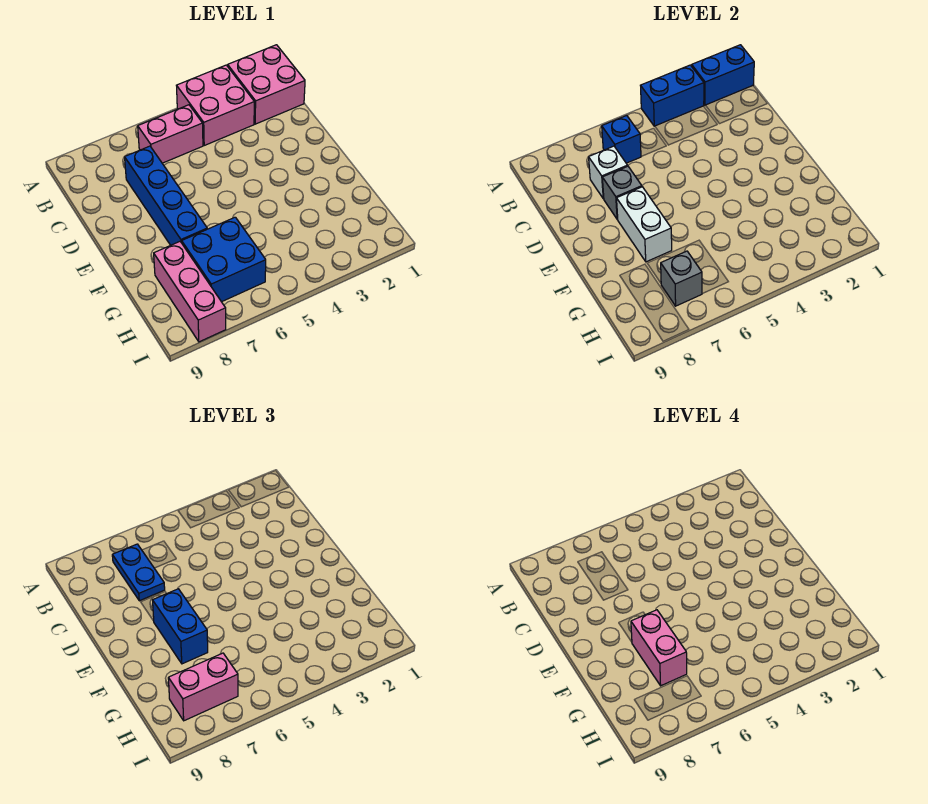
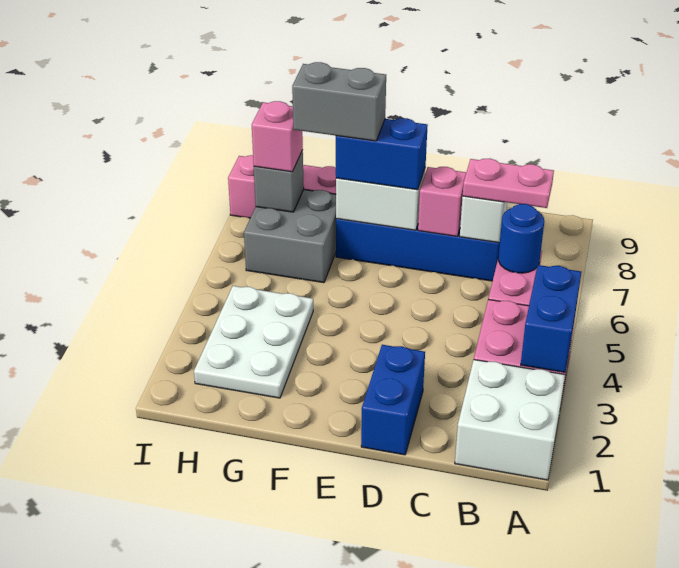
pink 2x2 brick [228,45,305,124] -> white 2x2 brick [455,360,565,480]
blue 1x2 brick [692,45,754,105] -> blue 1x2 brick moved to [361,345,425,455]
blue 1x1 brick [602,116,641,163] -> blue 1x1 round brick [498,204,544,273]
blue 1x2 plate [112,544,165,601] -> pink 1x2 plate [463,158,554,208]
grey 1x1 brick [602,166,642,219] -> pink 1x1 brick [418,167,466,236]
pink 1x2 brick [631,610,687,686] -> grey 1x2 brick [292,62,386,141]
none -> white 2x3 plate [194,286,313,398]
blue 2x2 brick [182,217,266,302] -> grey 2x2 brick [244,190,336,283]
pink 1x2 brick [168,653,238,721] -> pink 1x1 brick [252,101,303,172]

